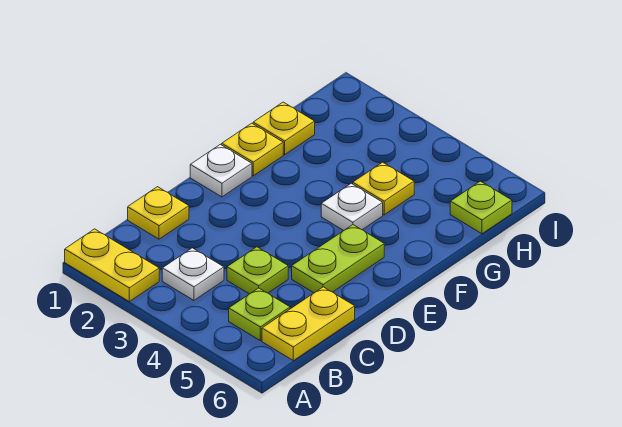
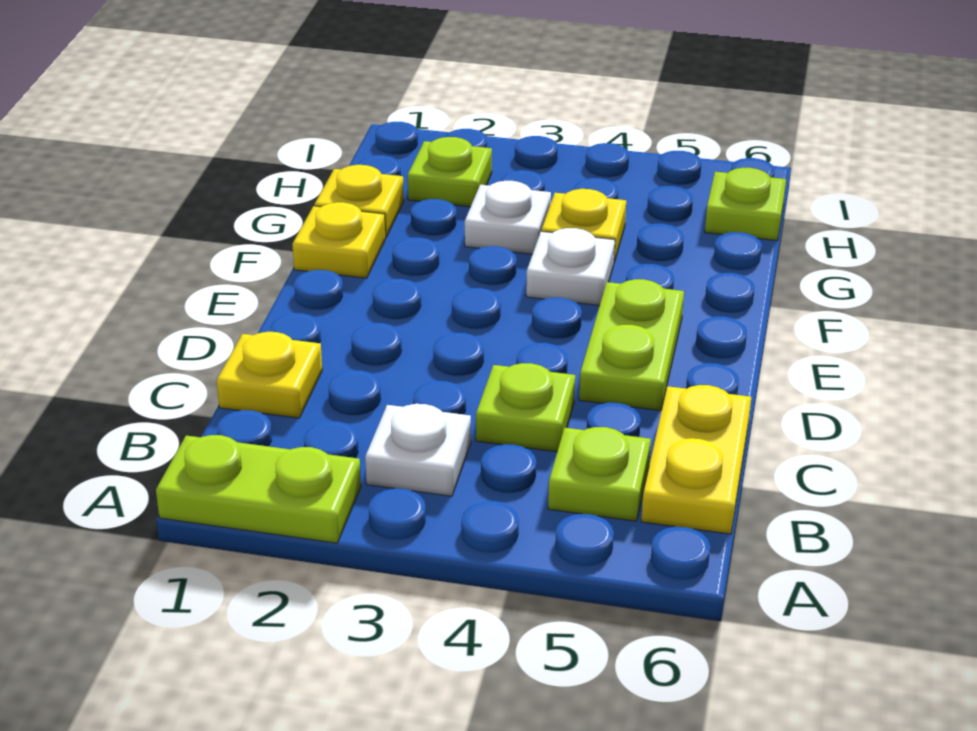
yellow 1x2 plate [65,229,159,301] -> lime 1x2 plate [156,435,361,543]
white 1x1 plate [190,144,252,197] -> white 1x1 plate moved to [465,181,551,254]
none -> lime 1x1 plate [408,137,492,207]

